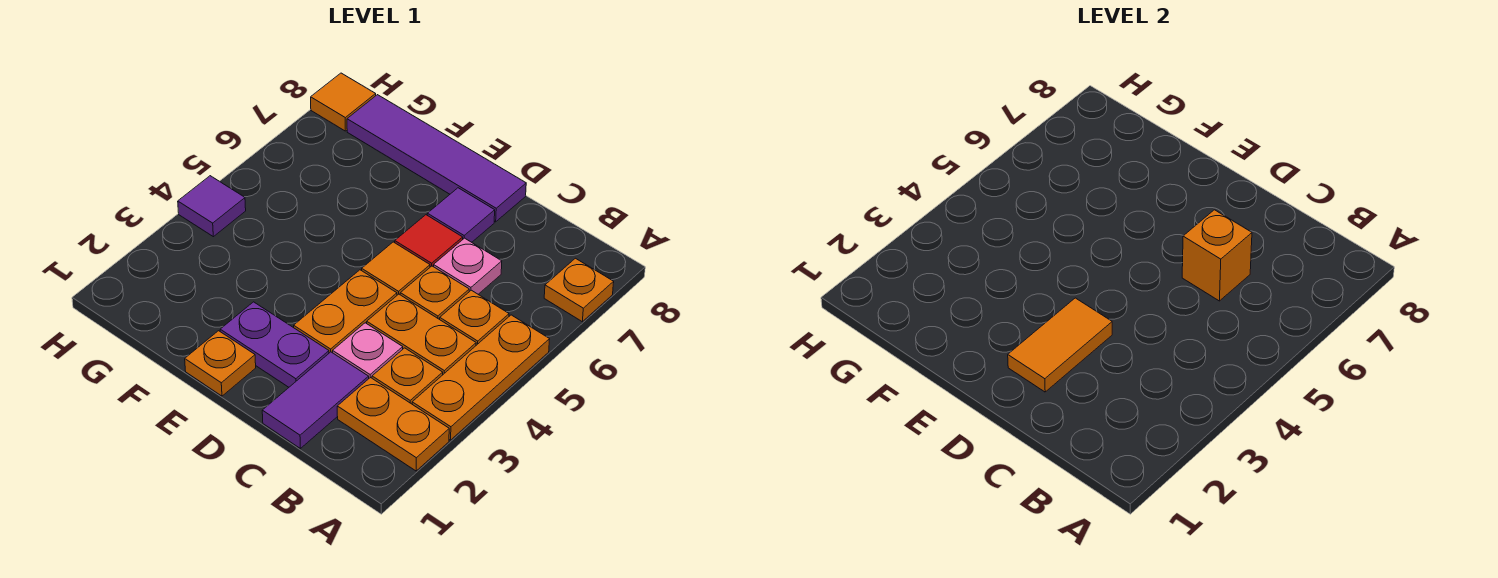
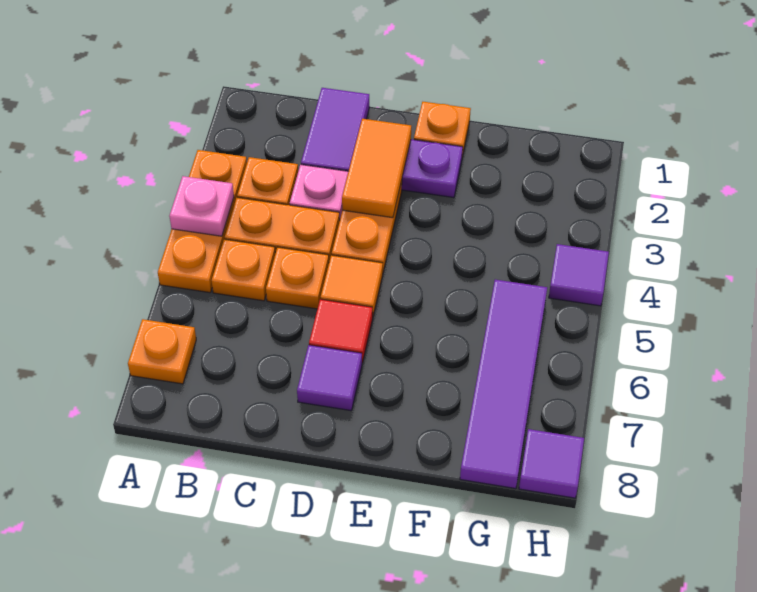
orange 1x2 plate [337,377,449,471] -> none
pink 1x1 plate [433,238,502,294] -> pink 1x1 plate moved to [169,176,234,236]
orange 1x1 brick [1182,210,1252,301] -> none
purple 1x4 tile [347,95,526,222] -> purple 1x4 tile turned to [460,280,547,489]
orange 1x1 tile [311,73,376,131] -> purple 1x1 tile [519,429,584,498]

